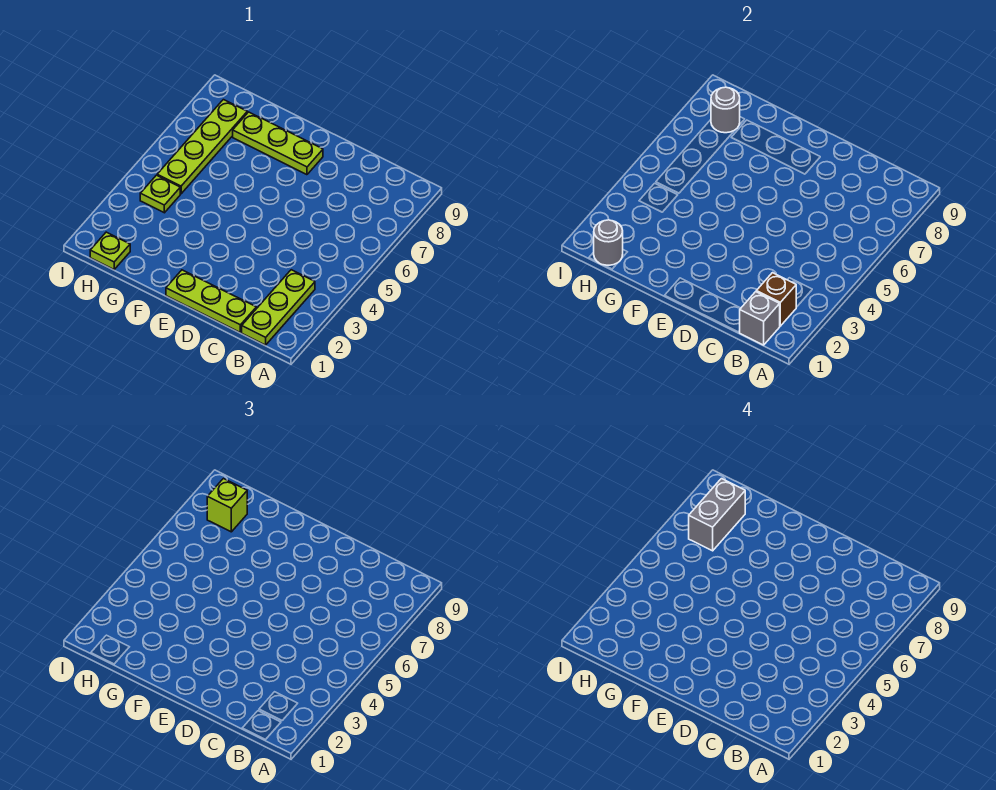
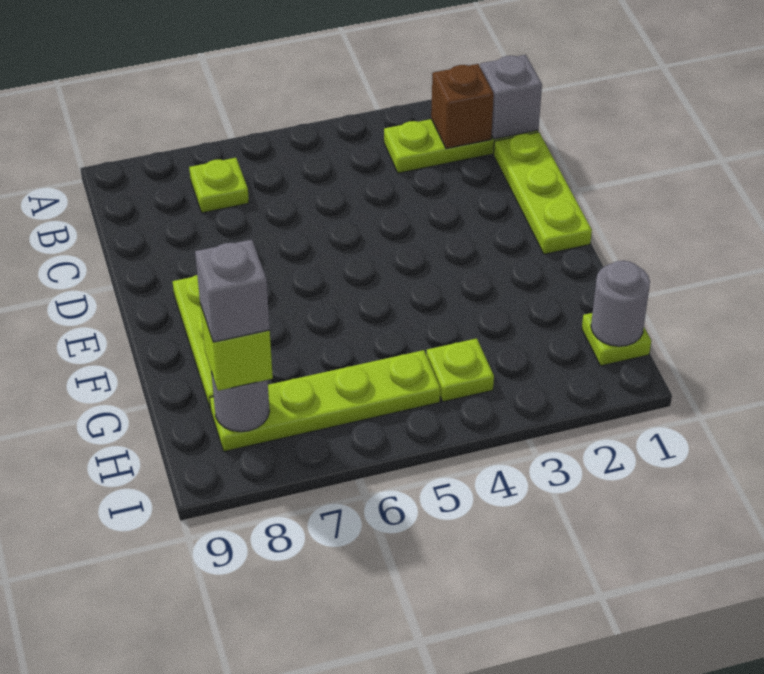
none -> lime 1x1 plate [189,158,249,213]
grey 1x2 brick [689,479,745,551] -> grey 1x1 brick [195,240,270,342]

